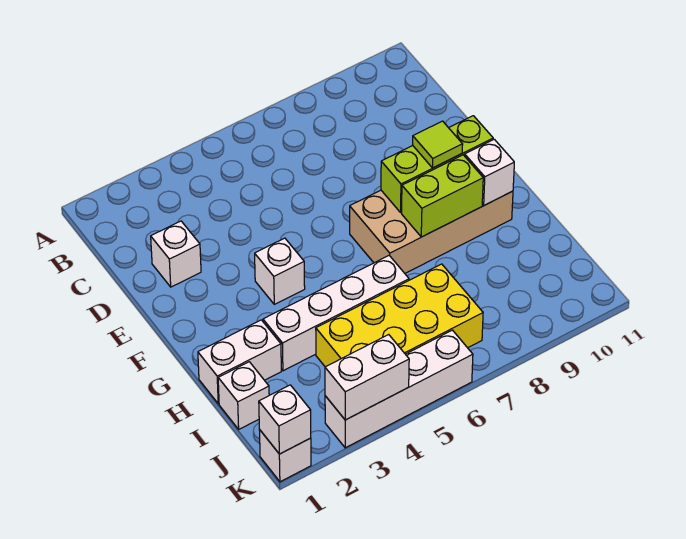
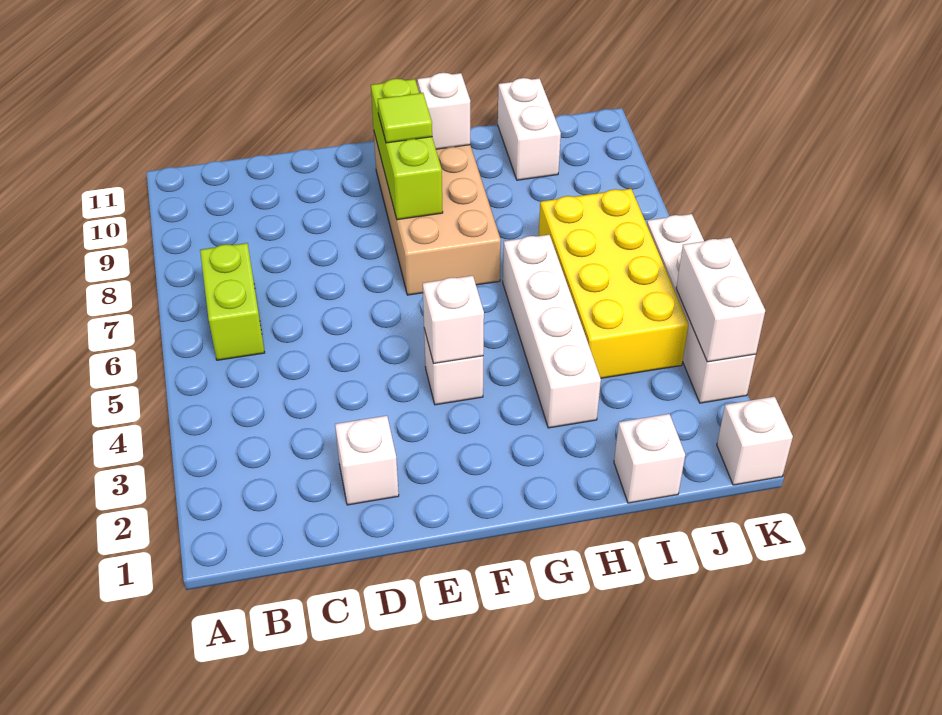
lime 1x2 brick [402,155,483,237] -> lime 1x2 brick moved to [200,243,265,360]
white 1x2 brick [198,320,281,404] -> white 1x2 brick moved to [498,78,561,180]
white 1x1 brick [259,385,311,454] -> white 1x1 brick moved to [423,276,484,364]

